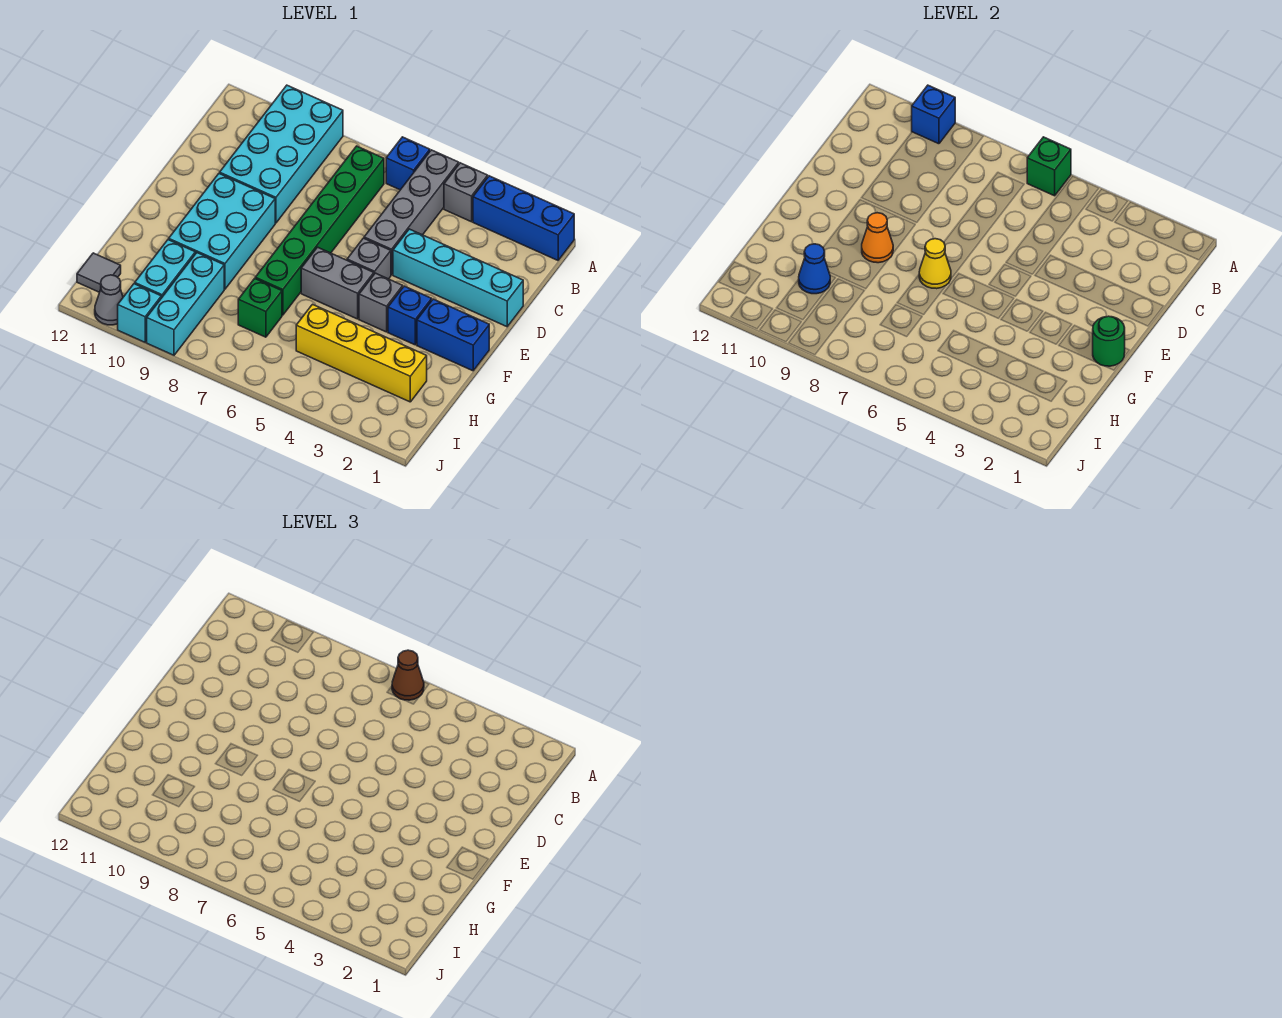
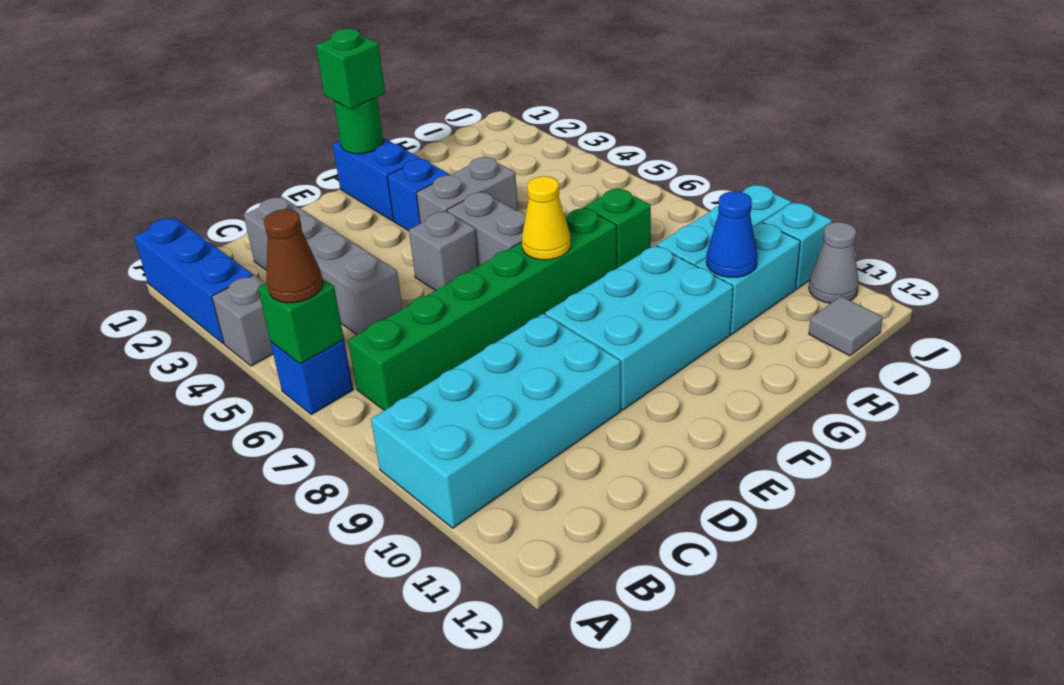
grey 1x4 brick [364,150,459,275] -> grey 1x4 brick turned to [244,197,403,335]
blue 1x1 brick [912,85,955,144] -> none
cyan 1x4 brick [393,229,523,327] -> none
none -> green 1x1 brick [316,29,385,109]
grey 1x1 brick [359,273,403,332] -> grey 1x2 brick [416,157,518,223]
orange 1x1 cone [862,213,893,263] -> none
yellow 1x4 brick [296,304,427,402] -> none

